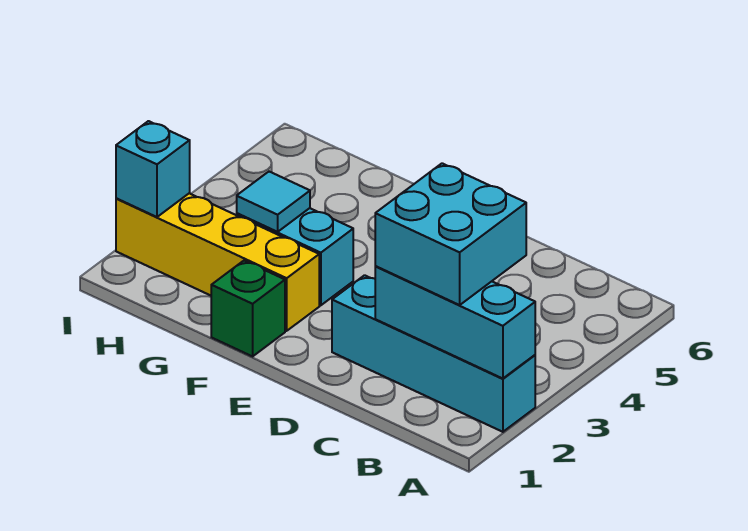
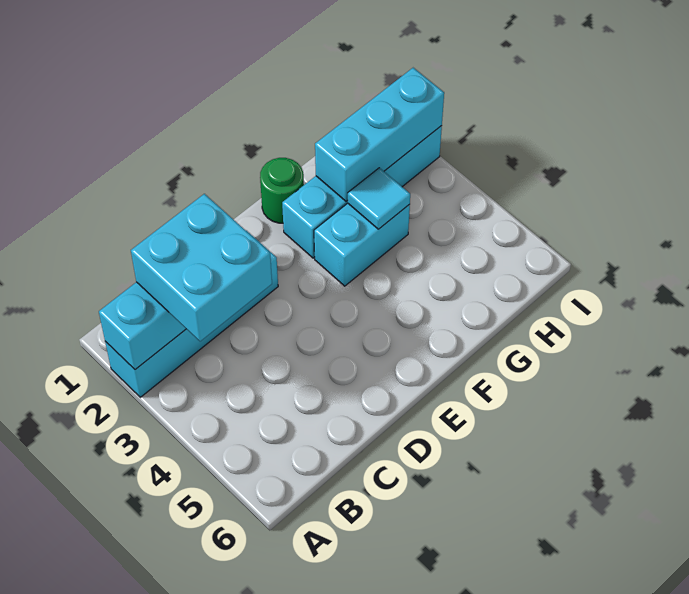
green 1x1 brick [211,261,285,356] -> green 1x1 round brick [260,158,304,223]
yellow 1x4 brick [116,193,319,331] -> cyan 1x4 brick [282,126,442,258]
cyan 1x1 brick [116,121,190,217] -> cyan 1x3 brick [315,68,444,201]

